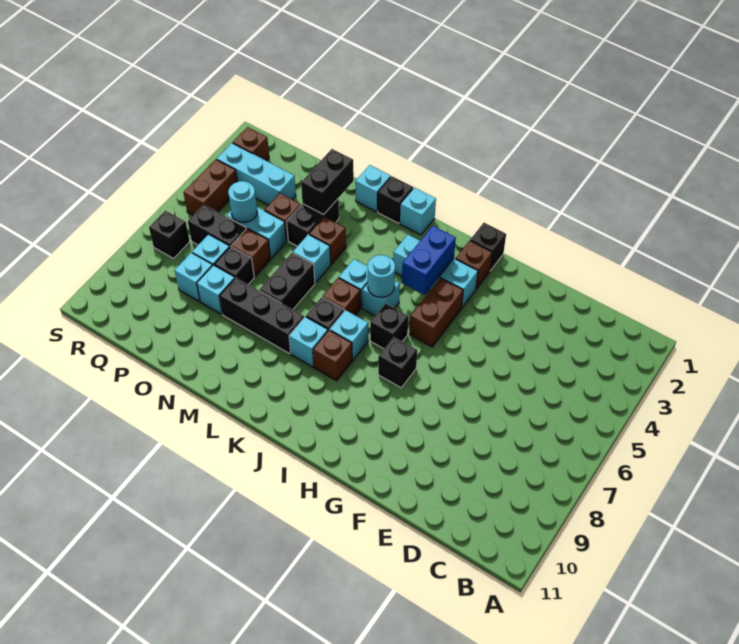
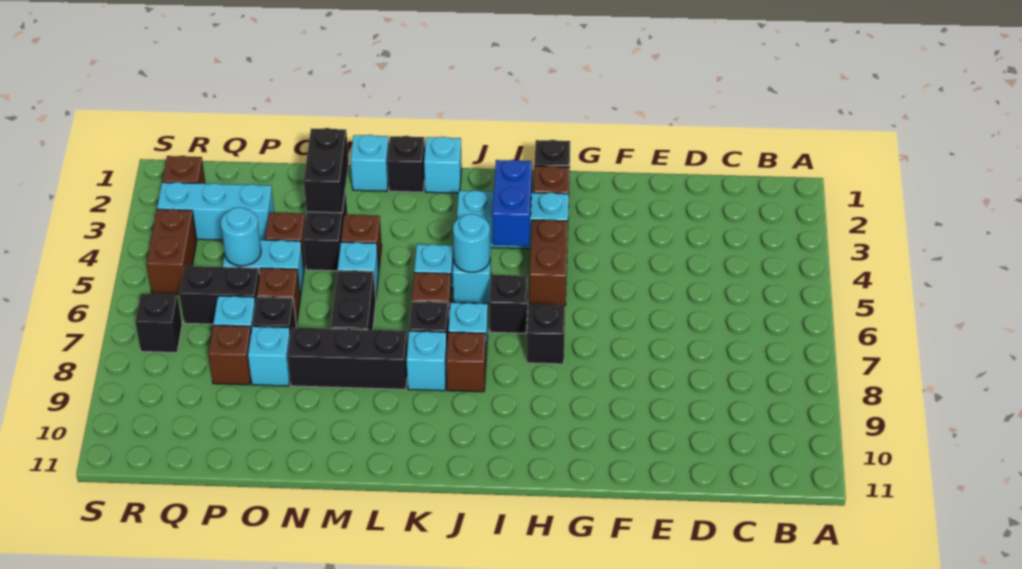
cyan 1x1 brick [175,253,213,301] -> brown 1x1 brick [209,325,251,385]

